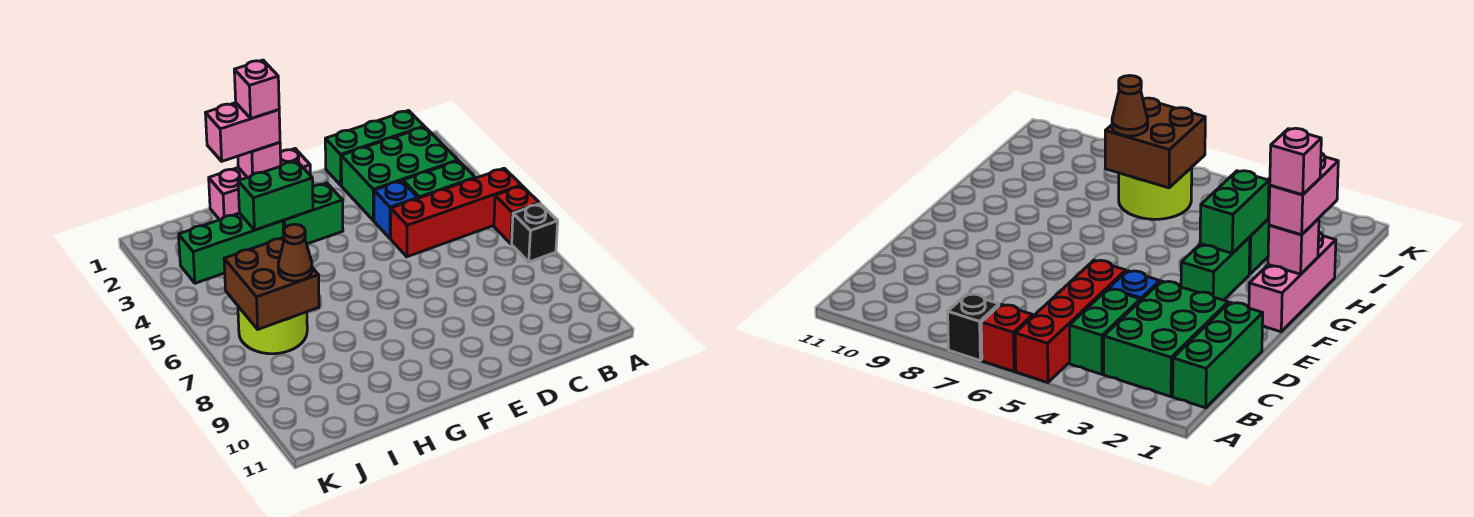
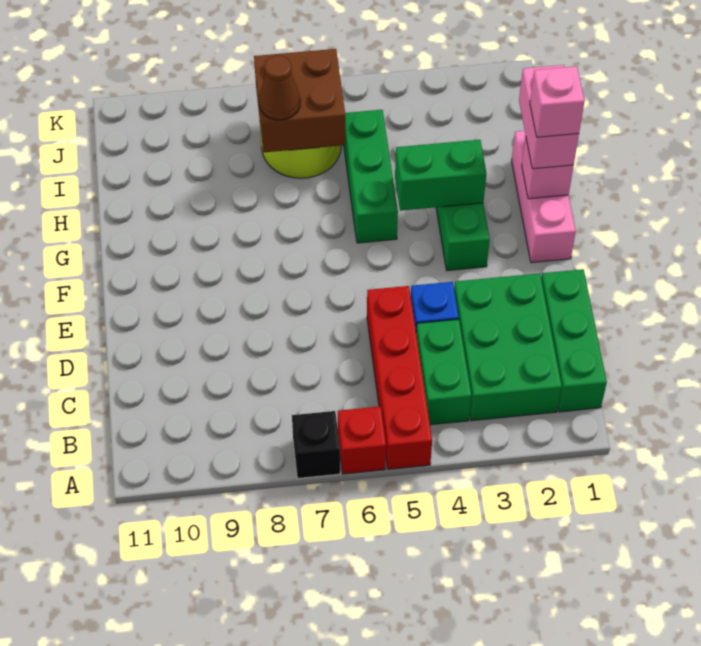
green 1x2 brick [238,161,313,230] -> green 1x2 brick turned to [395,140,486,211]
green 1x3 brick [179,213,284,283] -> green 1x3 brick moved to [344,110,398,243]

